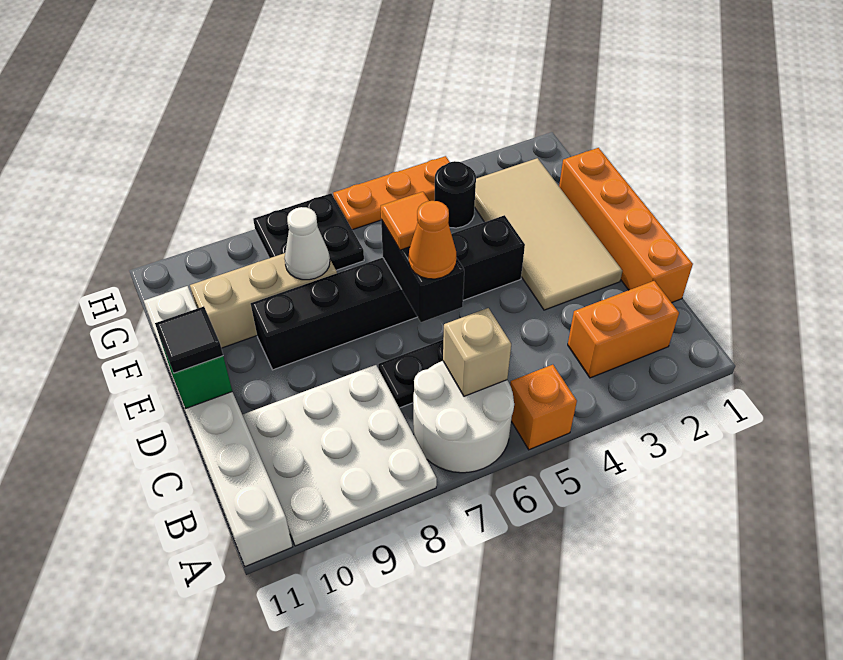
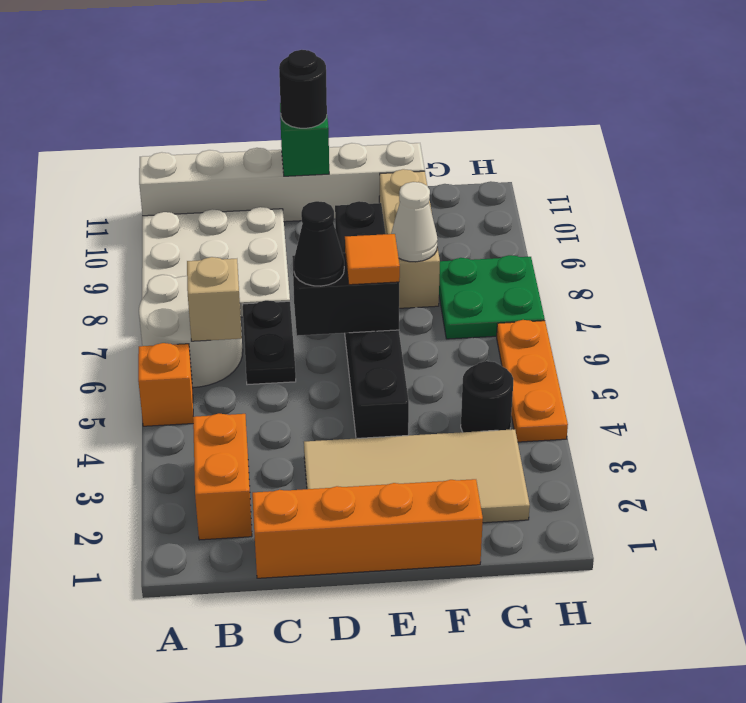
orange 1x1 cone [409,201,456,279] -> black 1x1 cone [294,201,344,286]
black 1x1 tile [155,306,223,373] -> black 1x1 round brick [279,50,327,128]
black 2x2 plate [253,193,364,270] -> green 2x2 plate [439,255,545,339]

